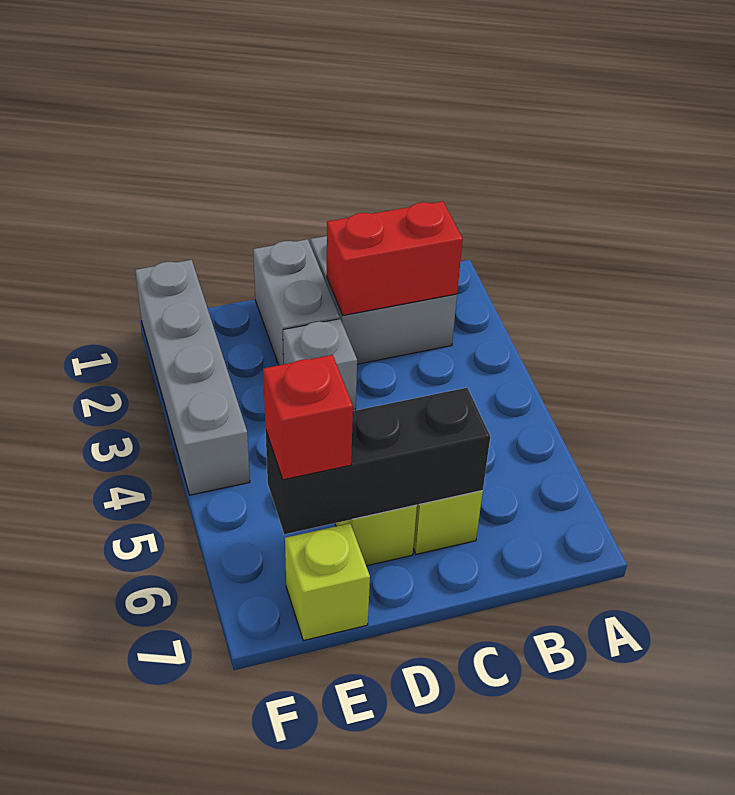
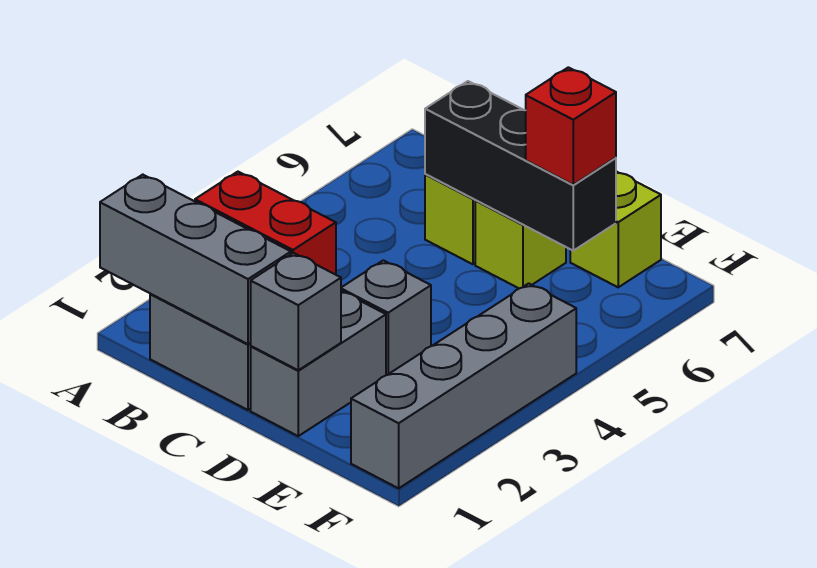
none -> grey 1x3 brick [100,175,291,344]
none -> grey 1x1 brick [251,253,341,370]

